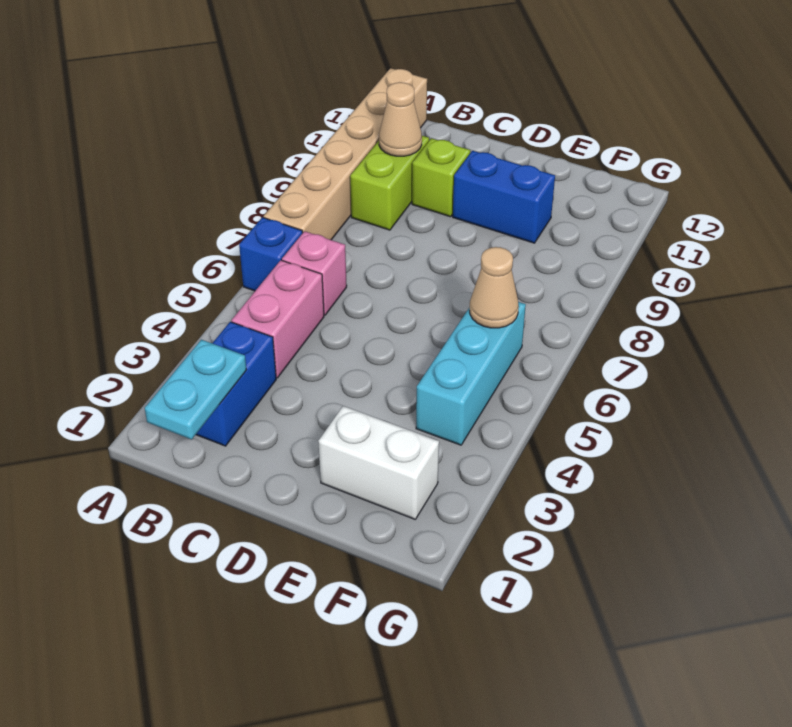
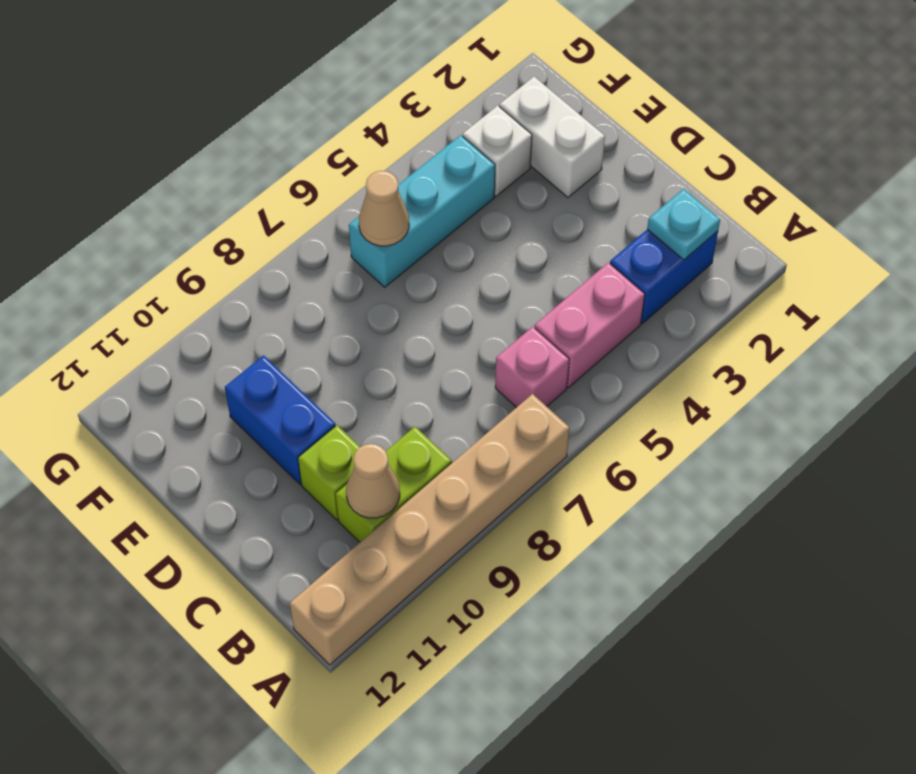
blue 1x1 brick [239,217,302,291] -> none
cyan 1x2 plate [145,340,246,439] -> cyan 1x1 plate [647,189,720,260]
none -> white 1x1 brick [463,106,532,196]

